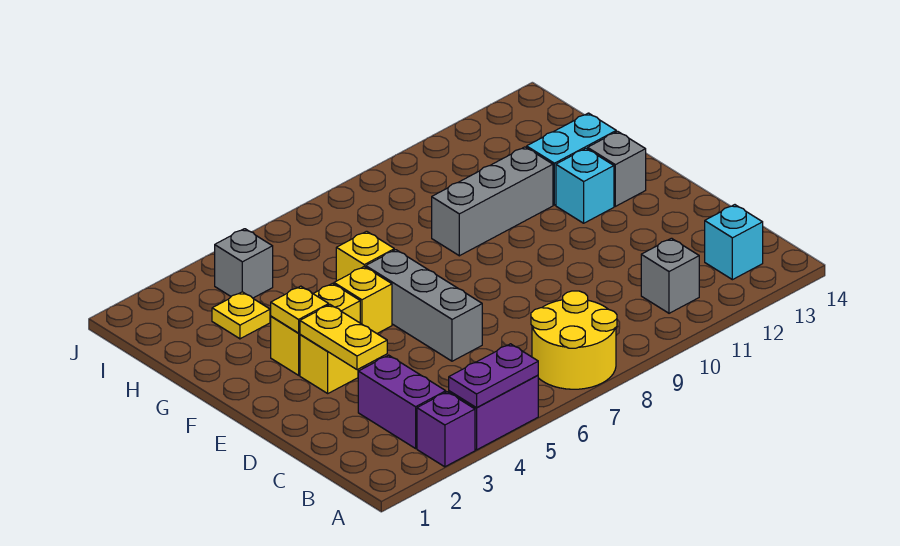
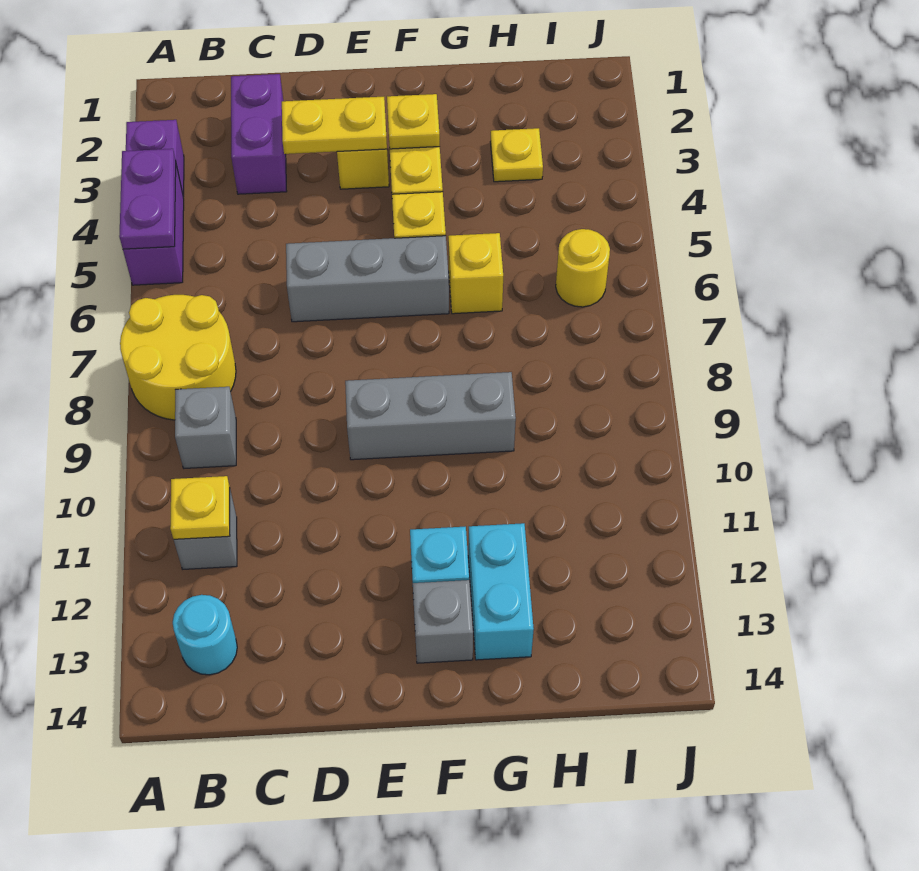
purple 1x2 brick [358,355,446,448] -> purple 1x2 brick turned to [231,74,287,194]
none -> yellow 1x1 plate [170,476,230,539]
cyan 1x1 brick [705,205,763,280] -> cyan 1x1 round brick [173,595,237,675]
grey 1x3 brick [432,147,553,256] -> grey 1x3 brick turned to [345,372,516,460]
grey 1x1 brick [215,229,273,298] -> grey 1x1 brick moved to [175,387,236,468]
none -> yellow 1x1 round brick [556,229,610,307]

